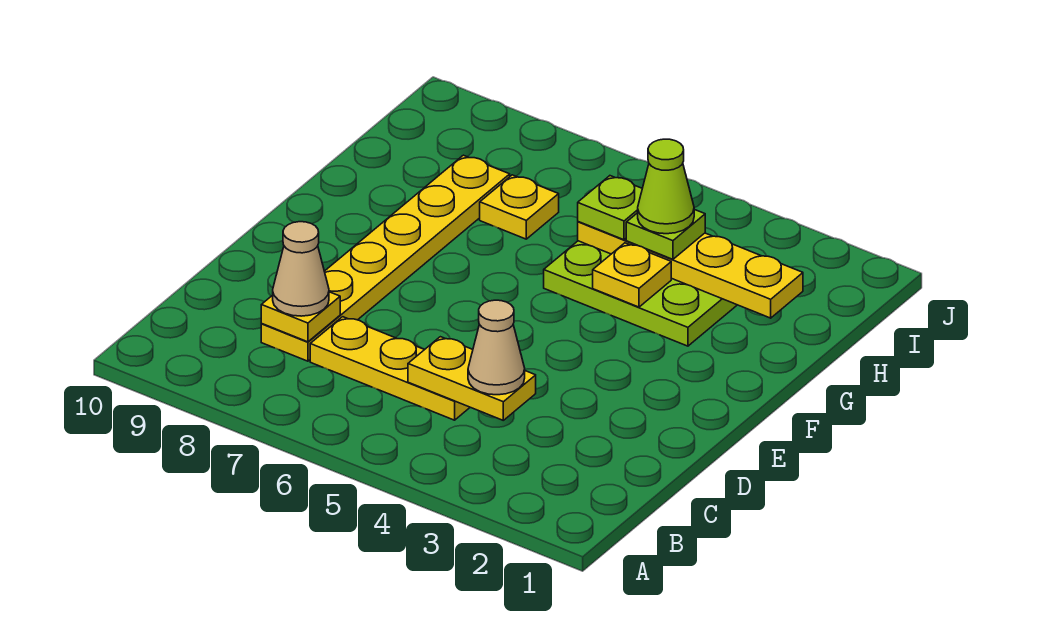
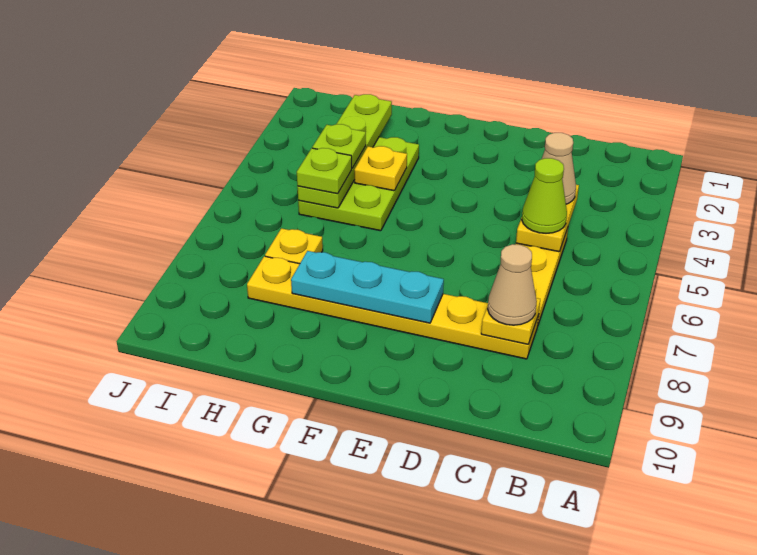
none -> cyan 1x3 plate [291,251,444,323]
yellow 1x4 plate [578,222,803,318] -> lime 1x4 plate [297,94,392,208]
lime 1x1 cone [638,139,694,234] -> lime 1x1 cone moved to [522,158,567,233]

